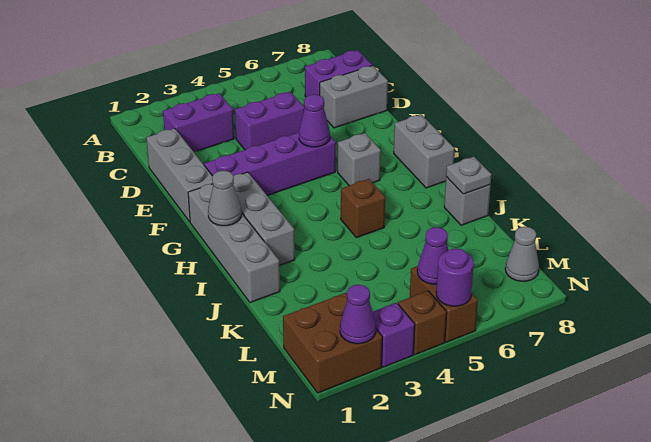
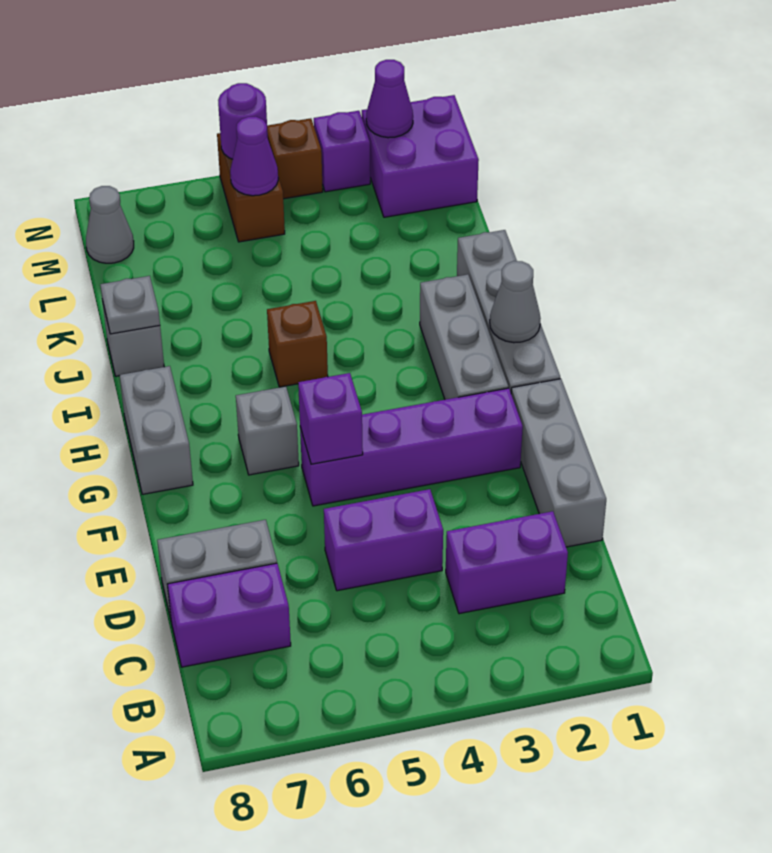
purple 1x1 cone [299,94,330,147] -> purple 1x1 brick [298,373,363,464]
brown 2x2 brick [283,293,382,393] -> purple 2x2 brick [362,95,479,217]

